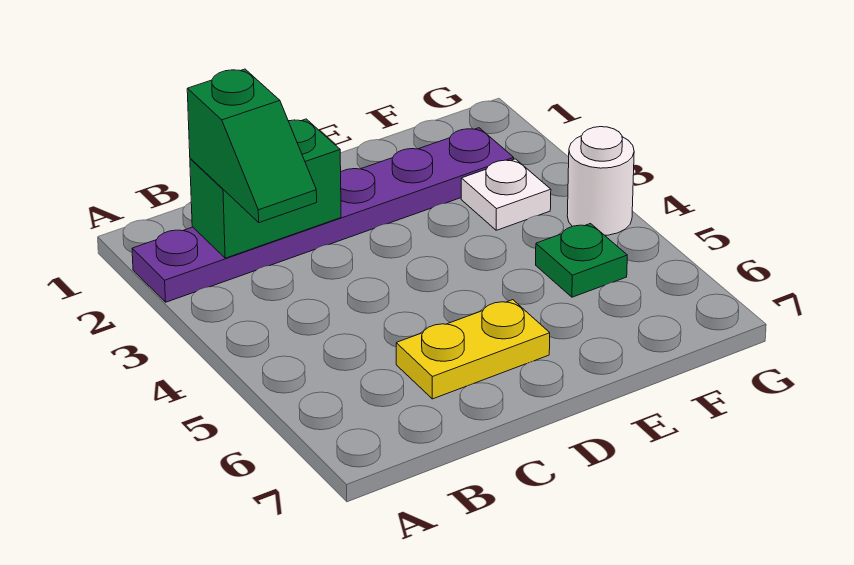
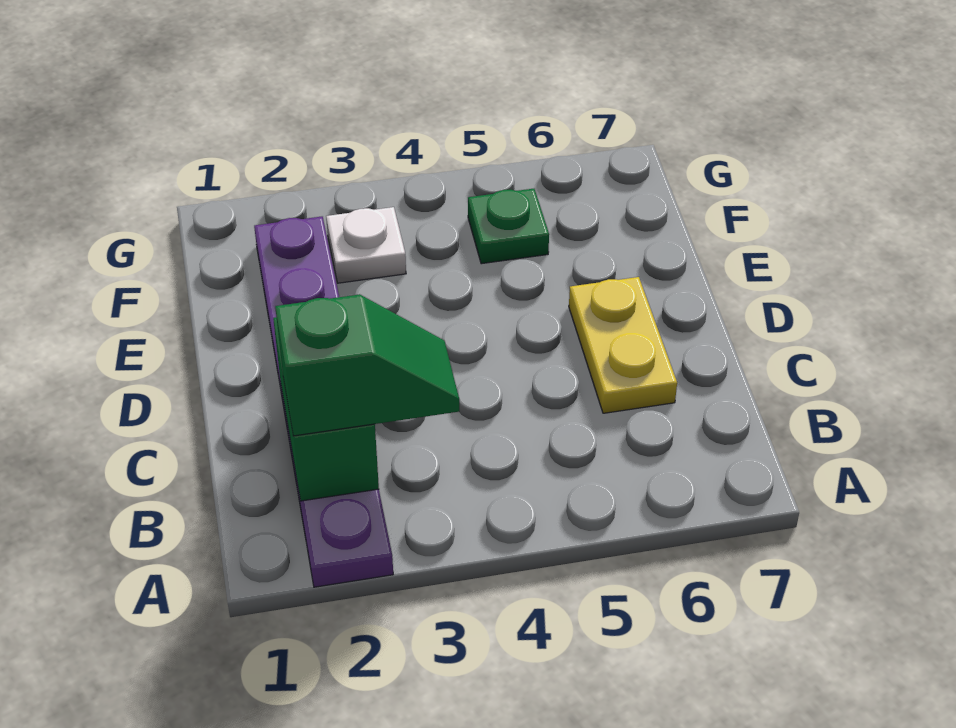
white 1x1 round brick [567,127,634,235] -> none

